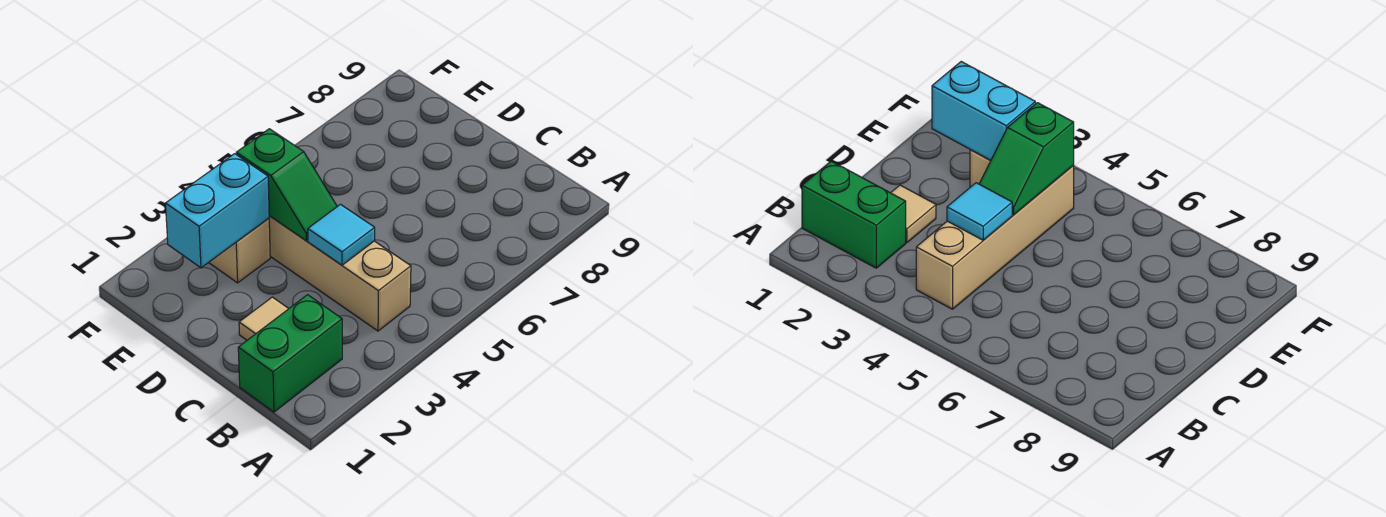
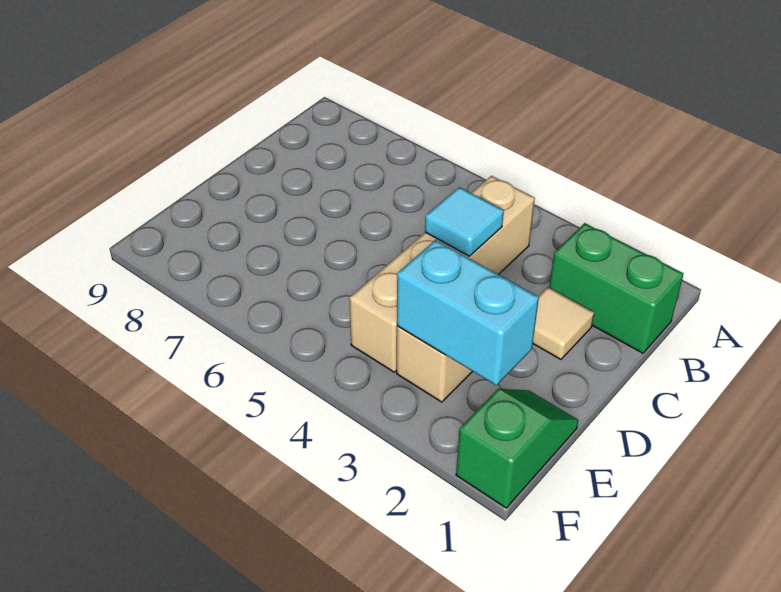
green 1x2 slope [236,129,337,240] -> green 1x2 slope moved to [456,389,578,508]

